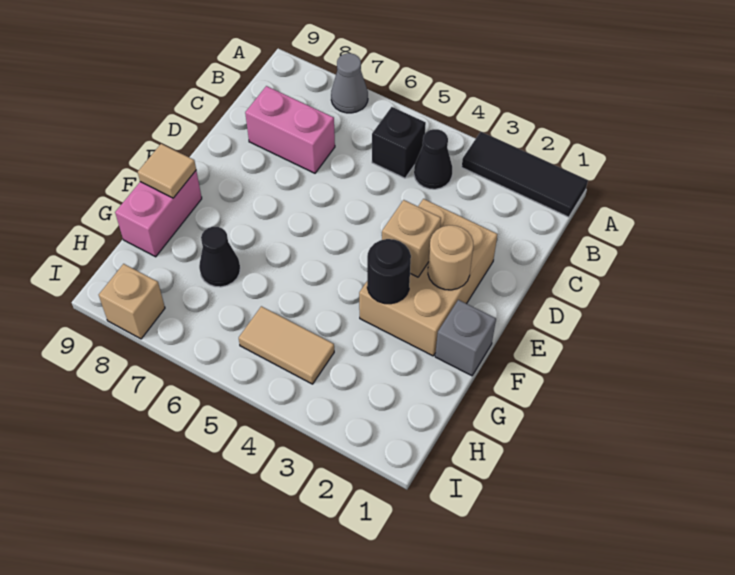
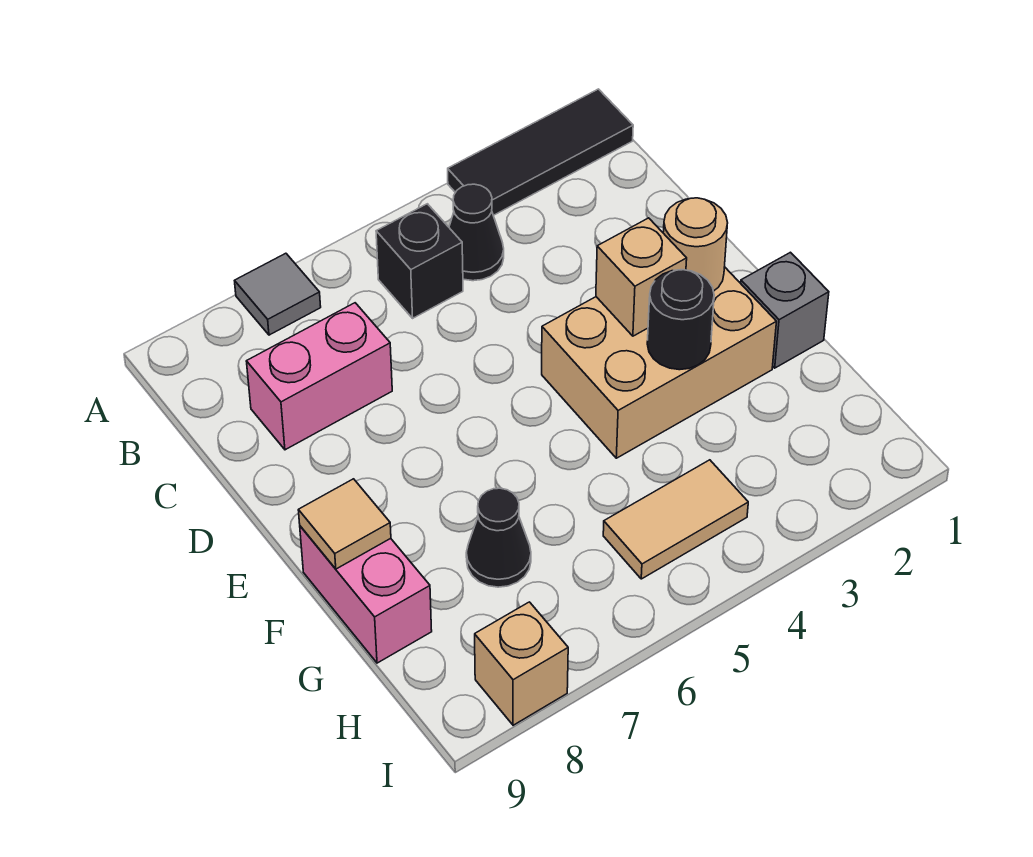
grey 1x1 cone [331,53,368,113] -> grey 1x1 tile [235,253,321,335]
tan 2x3 brick [359,199,497,356] -> tan 2x3 brick turned to [542,267,776,458]

